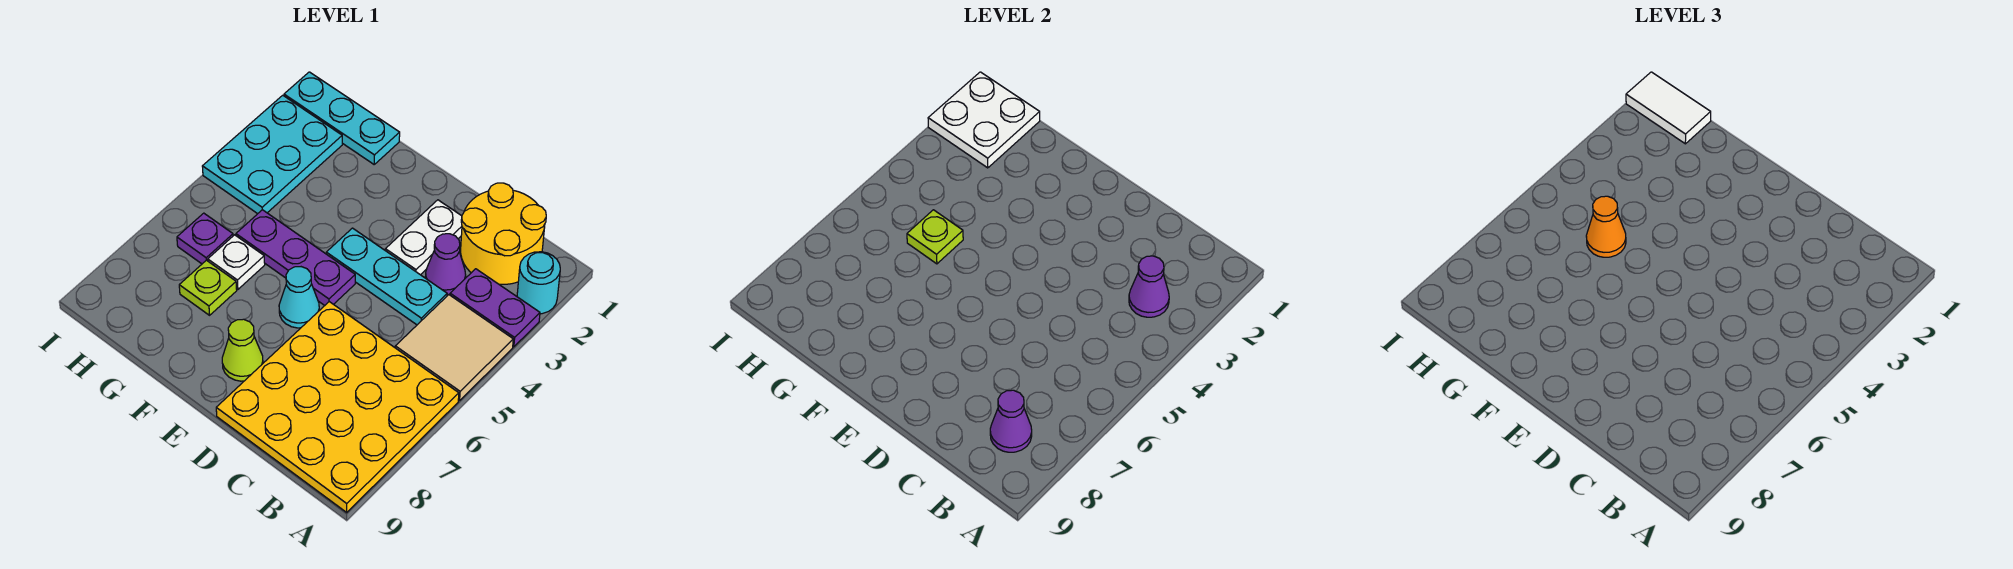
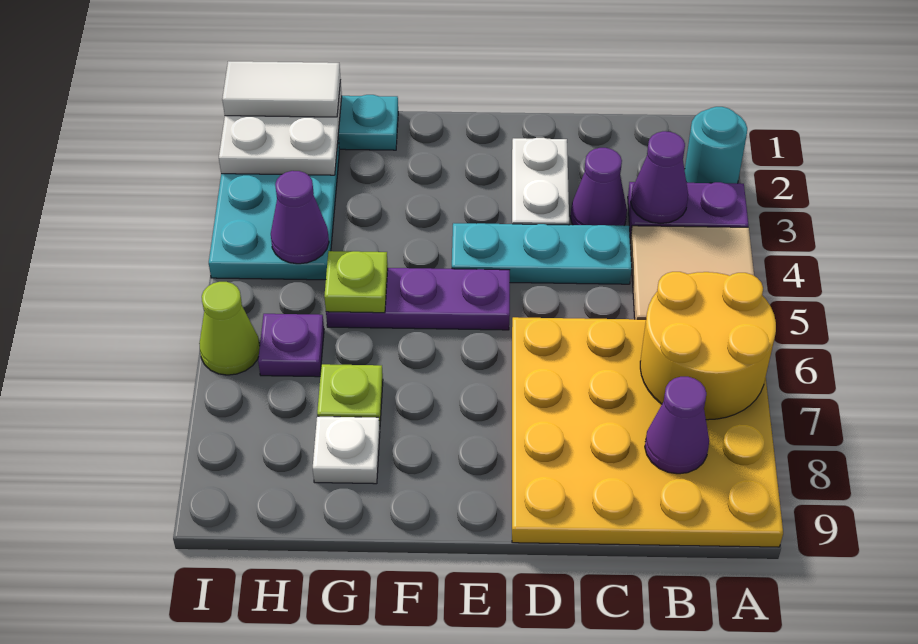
yellow 2x2 round brick [461,183,546,284] -> yellow 2x2 round brick moved to [640,272,776,420]
cyan 1x1 cone [279,267,319,328] -> none
lime 1x1 cone [222,319,263,381] -> lime 1x1 cone moved to [199,282,260,375]
orange 1x1 cone [1586,196,1626,257] -> none
white 1x1 plate [208,235,265,289] -> white 1x1 plate moved to [313,416,380,484]
none -> purple 1x1 cone [271,171,329,264]

